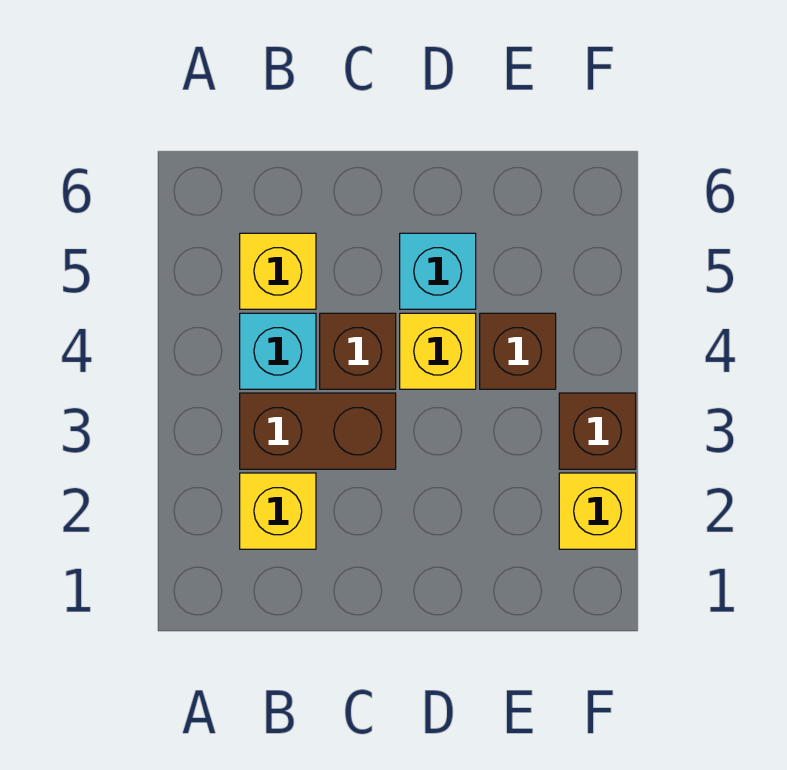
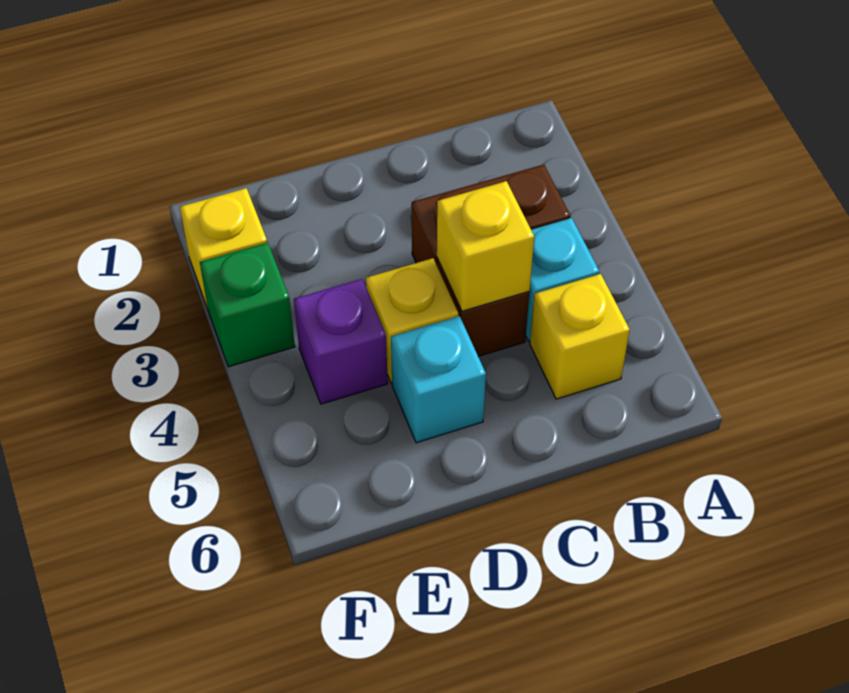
yellow 1x1 brick [240,473,316,549] -> yellow 1x1 brick moved to [437,181,534,311]
brown 1x1 brick [480,313,556,389] -> purple 1x1 brick [294,279,388,404]
brown 1x1 brick [559,393,636,469] -> green 1x1 brick [200,243,295,367]

